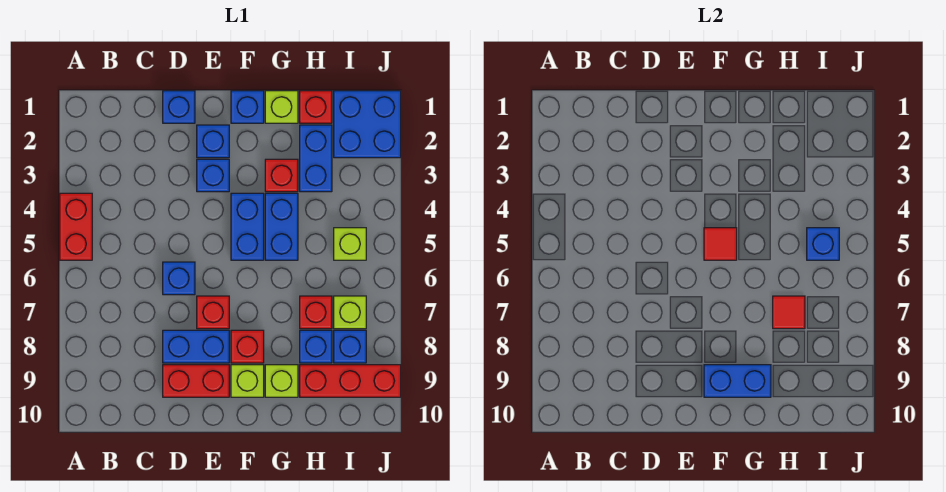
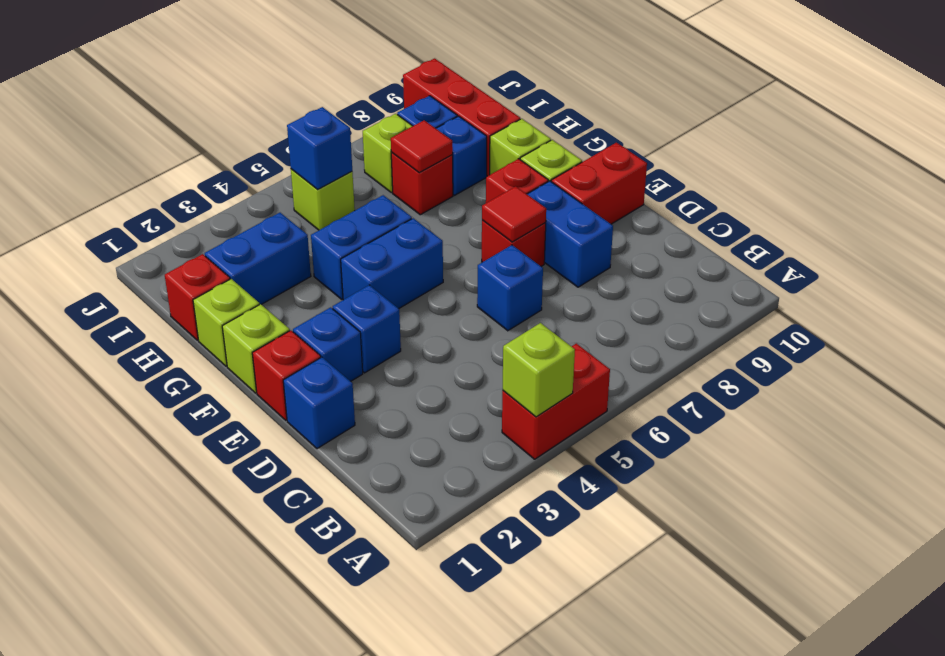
none -> lime 1x1 brick [503,323,575,417]
red 1x2 brick [163,365,229,397] -> red 1x2 brick turned to [551,143,647,224]
blue 1x1 brick [231,91,264,123] -> lime 1x1 brick [222,304,290,393]
red 1x1 tile [704,228,737,260] -> red 1x1 tile moved to [482,186,546,242]
blue 1x2 brick [704,365,771,397] -> none
red 1x1 brick [265,159,298,192] -> red 1x1 brick moved to [252,330,321,420]
blue 2x2 brick [334,91,401,158] -> none

